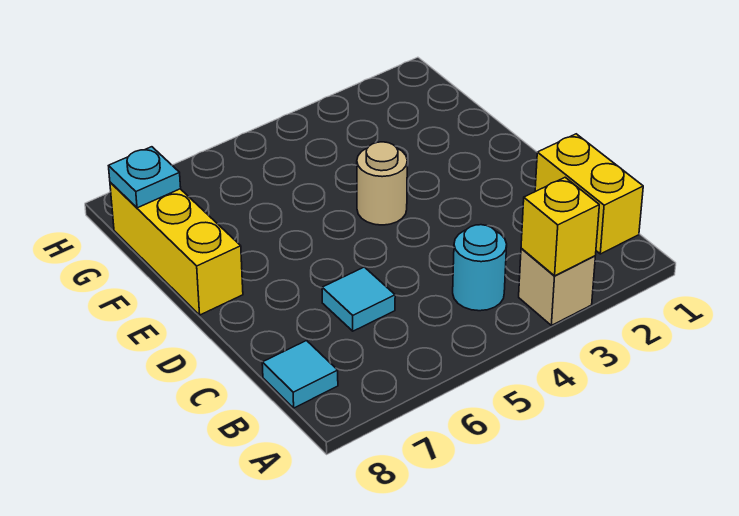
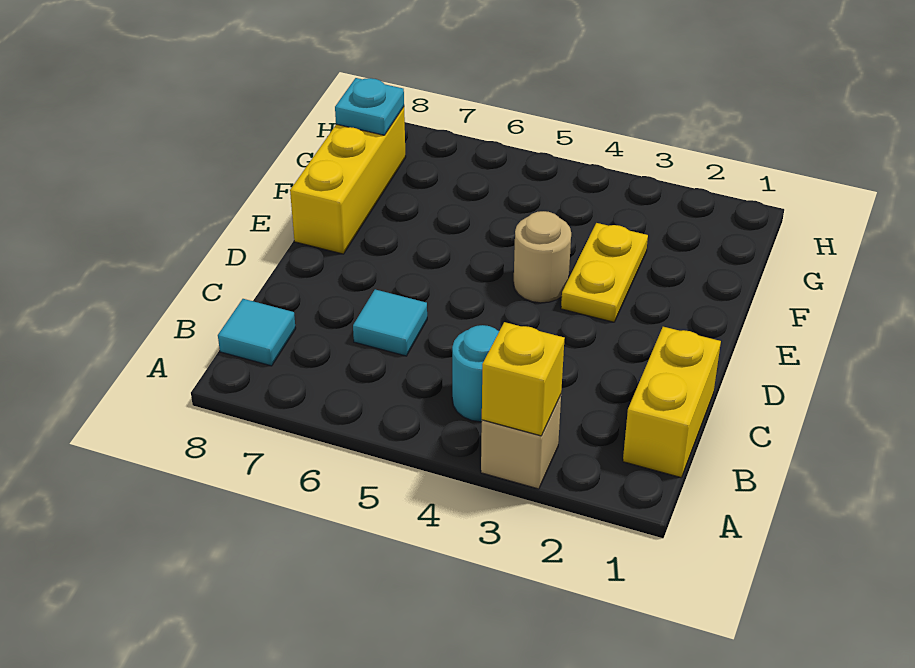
none -> yellow 1x2 plate [561,223,648,322]

